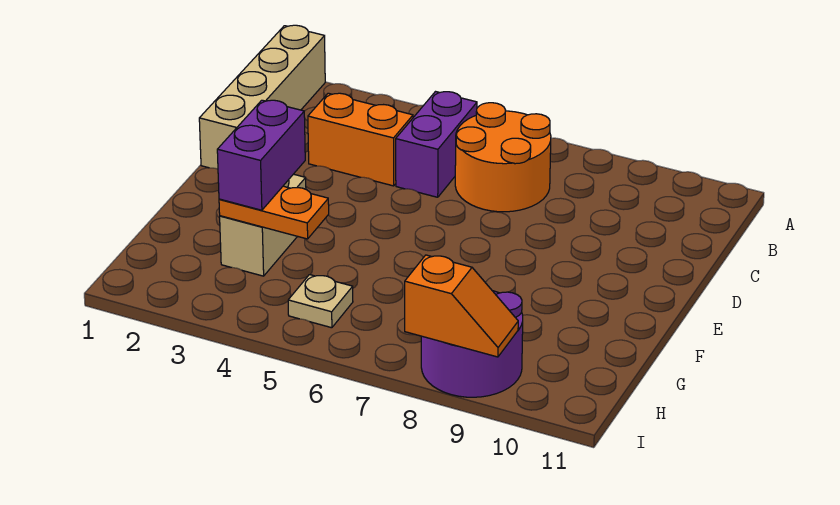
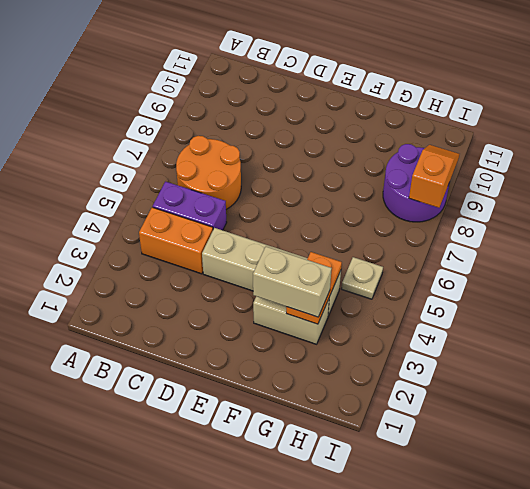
tan 1x4 brick [199,25,325,169] -> tan 1x4 brick moved to [202,228,341,316]
orange 1x2 brick [308,93,413,186] -> orange 1x2 brick turned to [139,207,213,274]
purple 1x2 brick [217,100,305,210] -> tan 1x2 brick [253,246,332,317]

